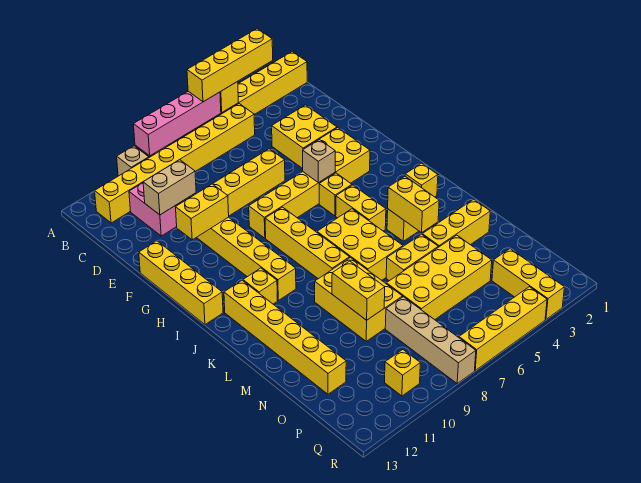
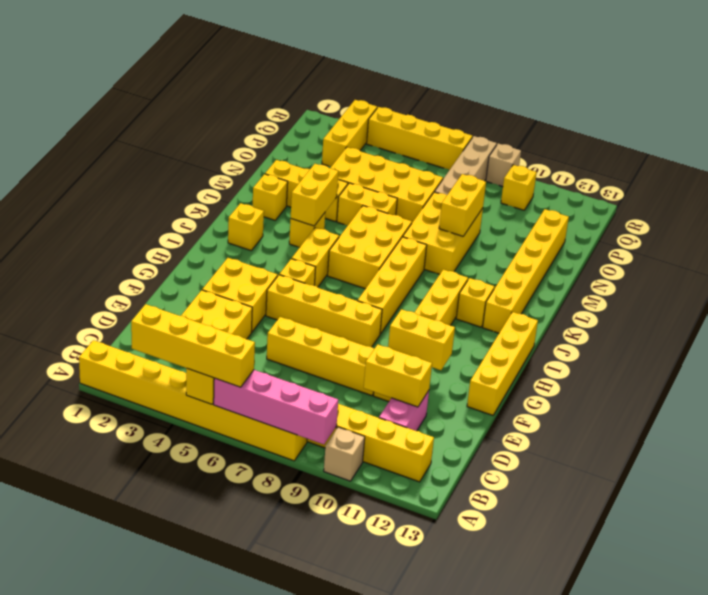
tan 1x2 brick [143,160,196,215] -> yellow 1x2 brick [364,344,432,407]
tan 1x1 brick [303,139,335,183] -> tan 1x1 brick moved to [486,143,521,187]
none -> yellow 1x1 brick [253,174,288,220]

